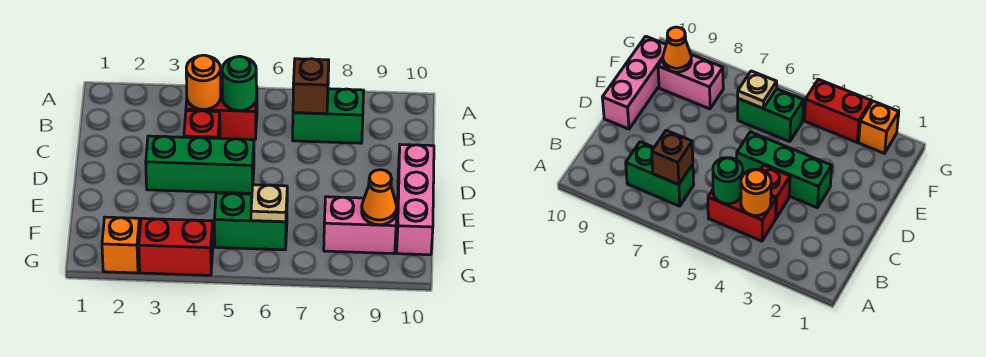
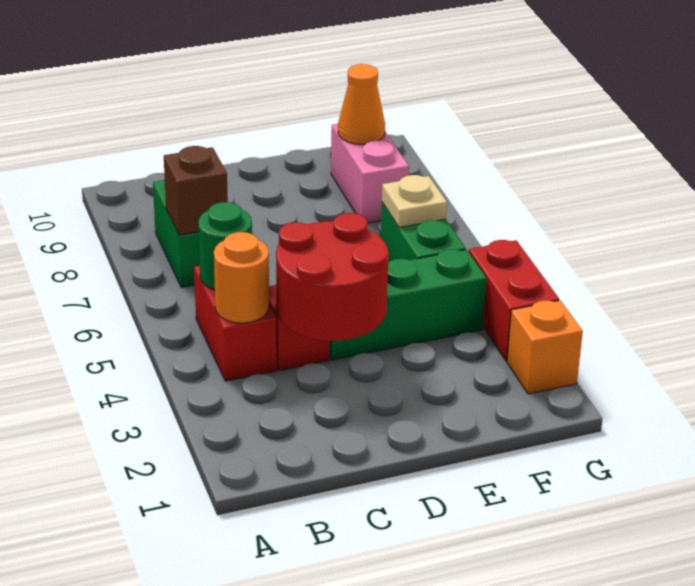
none -> red 2x2 round brick [276,213,388,341]
green 1x3 brick [146,136,254,193] -> green 1x3 brick turned to [329,249,486,360]
pink 1x3 brick [397,145,434,255] -> none

